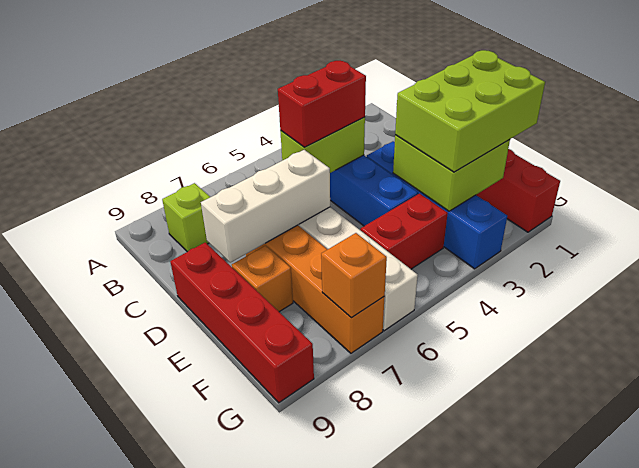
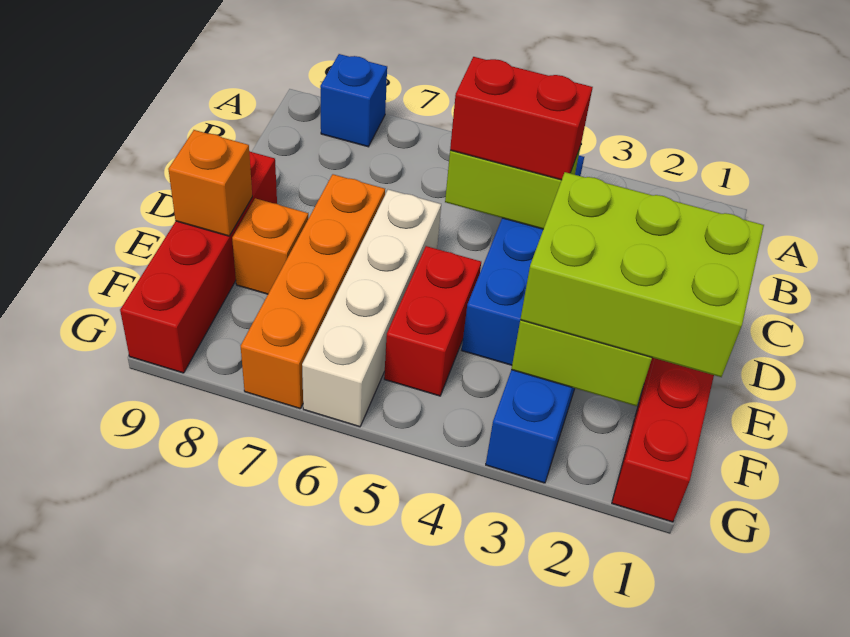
none -> blue 1x1 brick [320,54,387,147]
lime 1x1 brick [162,183,210,252] -> none
white 1x3 brick [201,150,330,263] -> none
red 1x2 brick [360,194,448,269] -> red 1x2 brick turned to [384,246,481,396]
orange 1x1 brick [321,233,387,318] -> orange 1x1 brick moved to [168,130,252,236]

